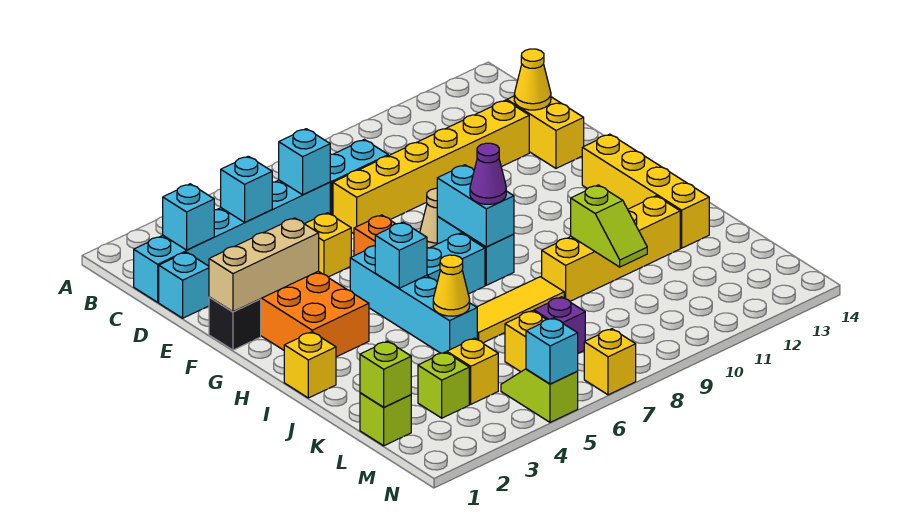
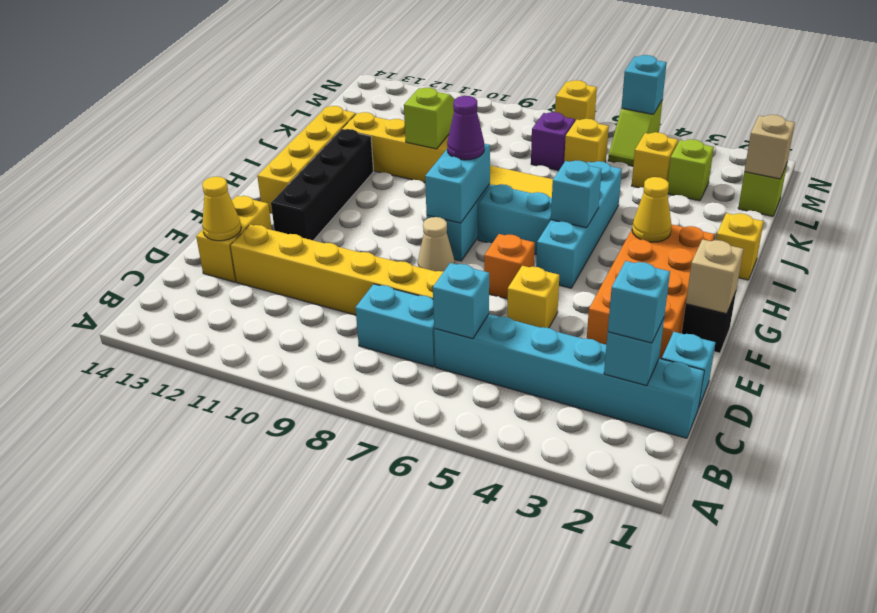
cyan 1x1 brick [221,156,272,222] -> cyan 1x1 brick moved to [608,261,670,343]
tan 1x3 brick [209,218,319,312] -> tan 1x1 brick [686,239,743,314]
none -> black 1x4 brick [271,129,374,240]
yellow 1x1 cone [433,255,470,316] -> yellow 1x1 cone moved to [632,177,672,242]
lime 1x1 brick [360,341,411,407] -> tan 1x1 brick [744,115,795,179]

